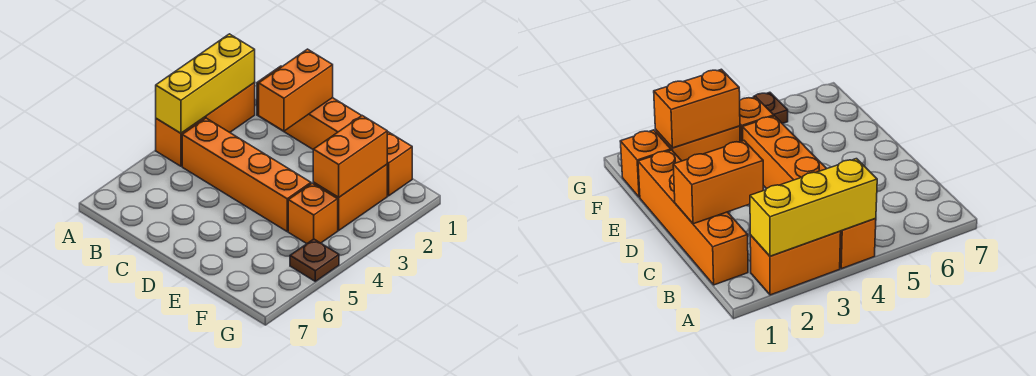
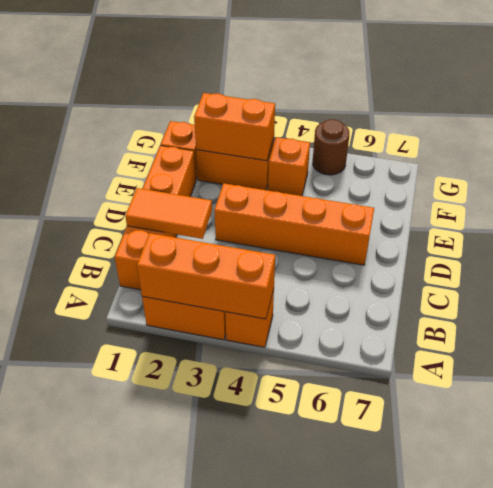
yellow 1x3 brick [156,34,255,133] -> orange 1x3 brick [137,233,275,319]
orange 1x4 brick [182,118,311,231] -> orange 1x4 brick turned to [214,183,374,265]
orange 1x2 brick [259,49,333,131] -> orange 1x2 tile [125,188,212,239]
brown 1x1 plate [290,239,339,281] -> brown 1x1 round brick [313,119,349,175]

